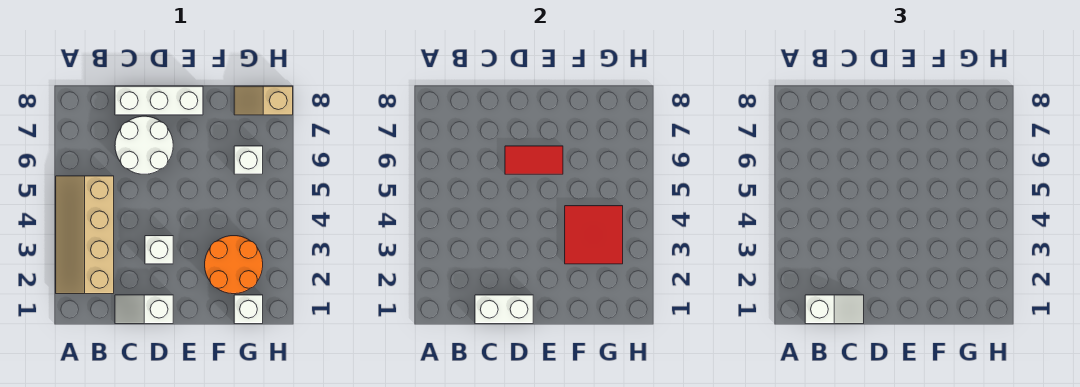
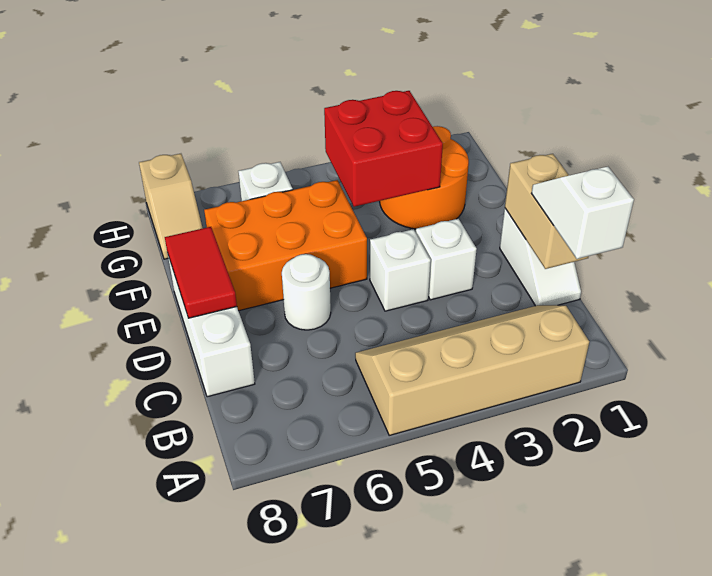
tan 2x4 slope [56,176,114,294] -> tan 2x4 slope turned to [355,305,589,435]
white 1x2 brick [475,295,533,324] -> tan 1x2 brick [505,154,589,269]
white 2x2 round brick [115,116,173,174] -> white 1x1 round brick [282,254,331,330]
red 1x2 tile [505,146,563,174] -> red 1x2 tile moved to [165,227,237,318]
none -> orange 2x3 brick [204,180,367,311]
red 2x2 tile [565,206,623,264] -> red 2x2 brick [324,91,443,207]
white 1x1 brick [234,295,263,324] -> white 1x1 brick moved to [370,229,431,311]

